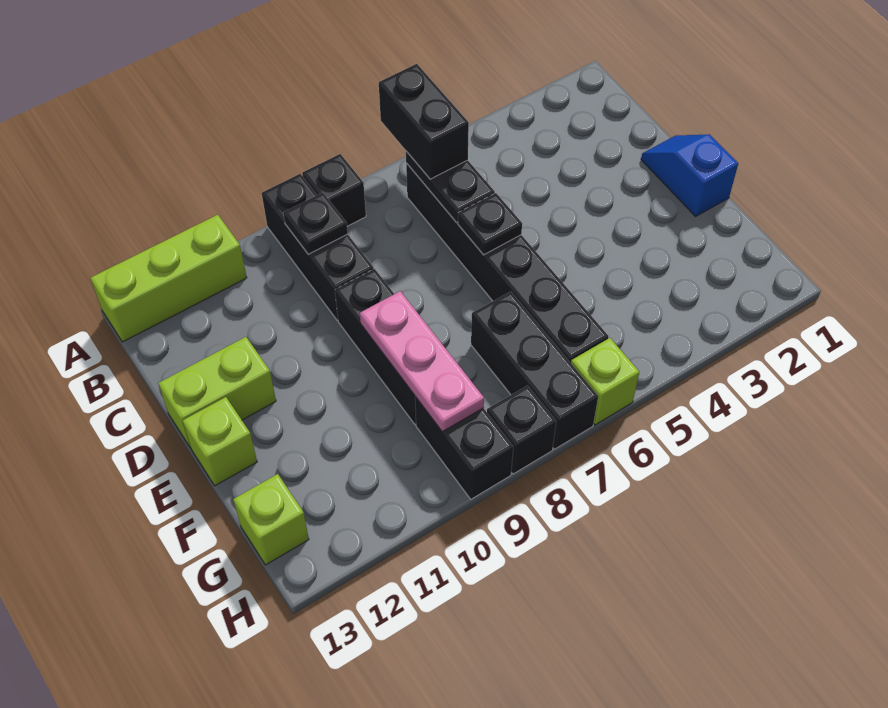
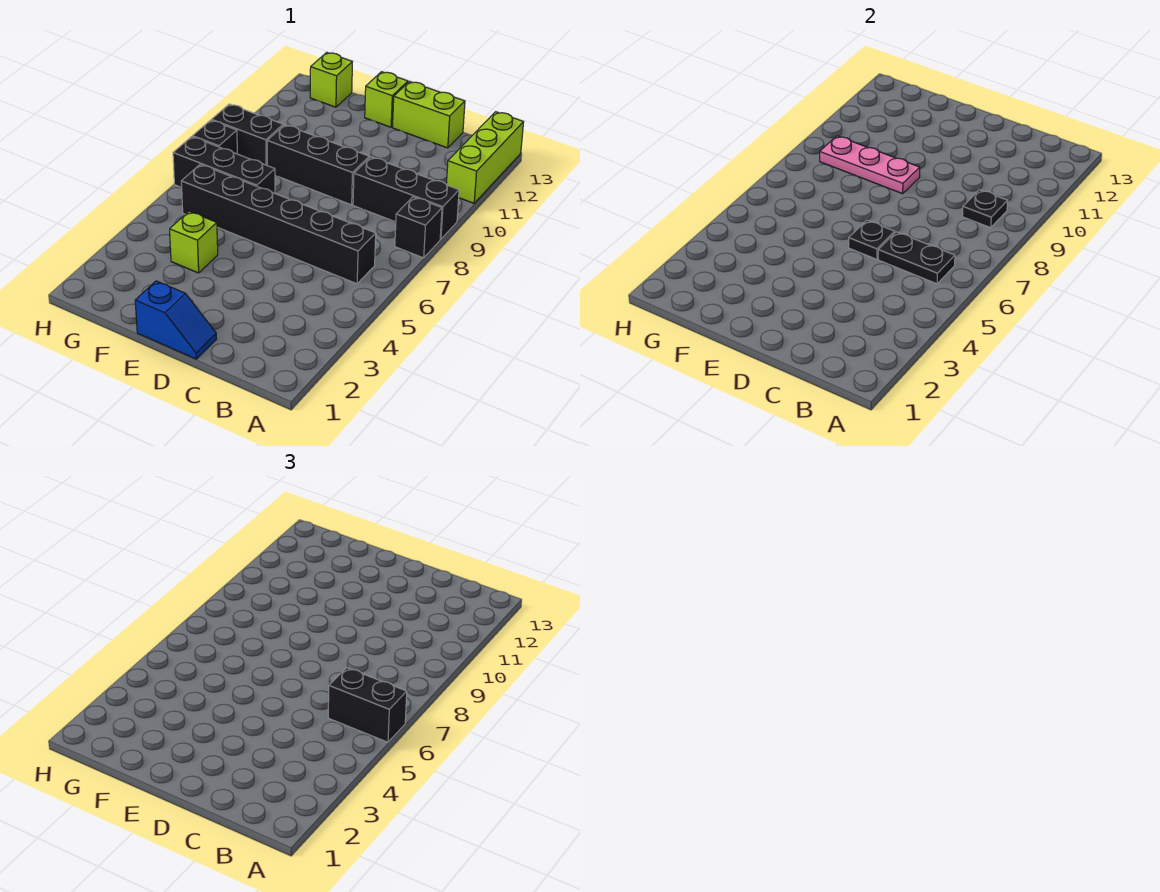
lime 1x2 brick [158,337,276,448] -> lime 1x2 brick turned to [393,82,465,148]
lime 1x1 brick [571,338,639,425] -> lime 1x1 brick moved to [170,211,218,273]

